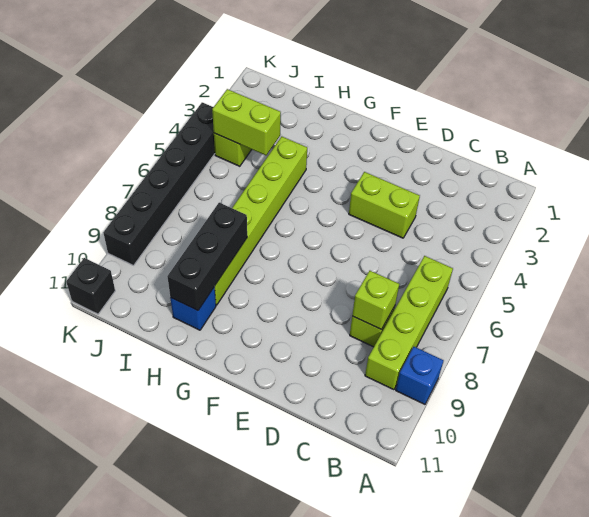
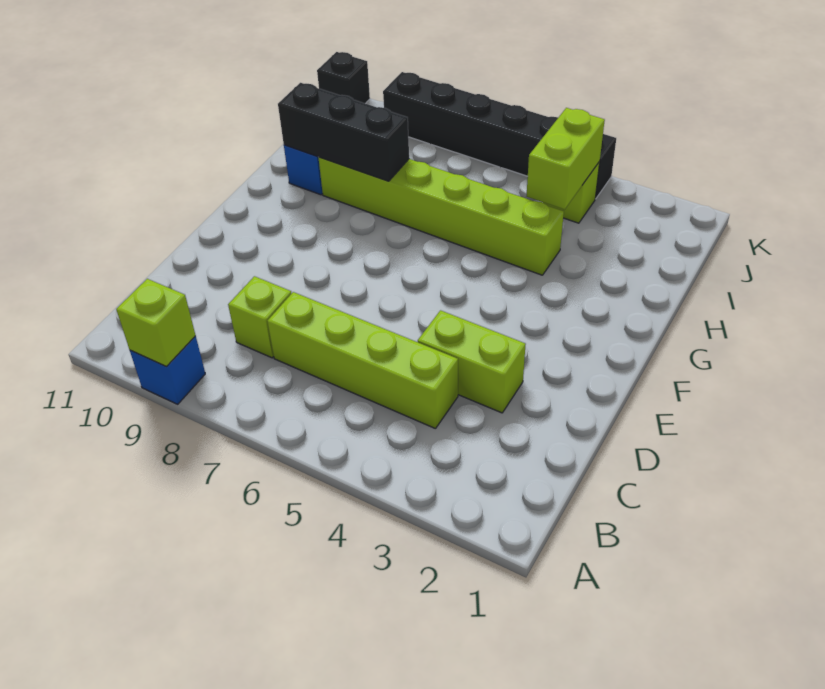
lime 1x4 brick [365,256,453,390] -> lime 1x4 brick moved to [267,292,458,429]
lime 1x1 brick [352,271,399,330] -> lime 1x1 brick moved to [116,279,196,366]
lime 1x2 brick [349,172,420,238] -> lime 1x2 brick turned to [418,310,526,413]

